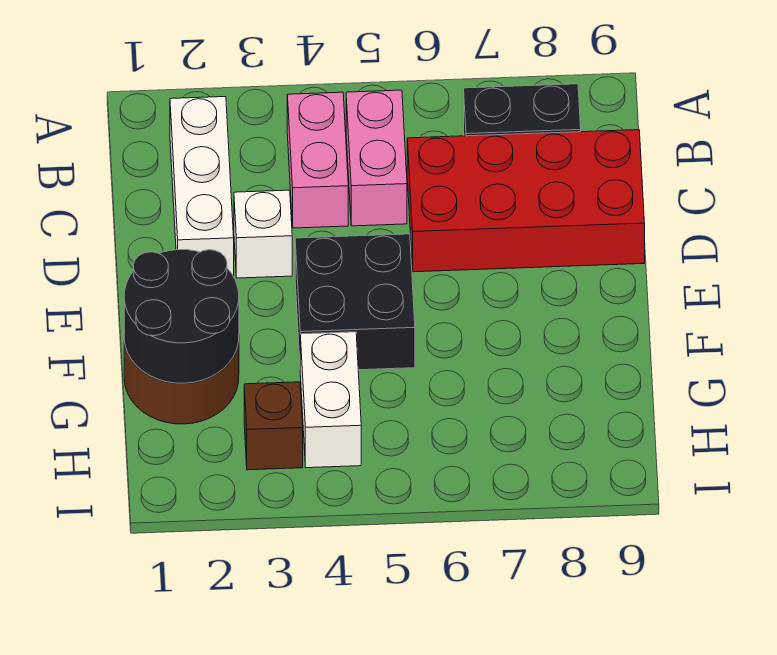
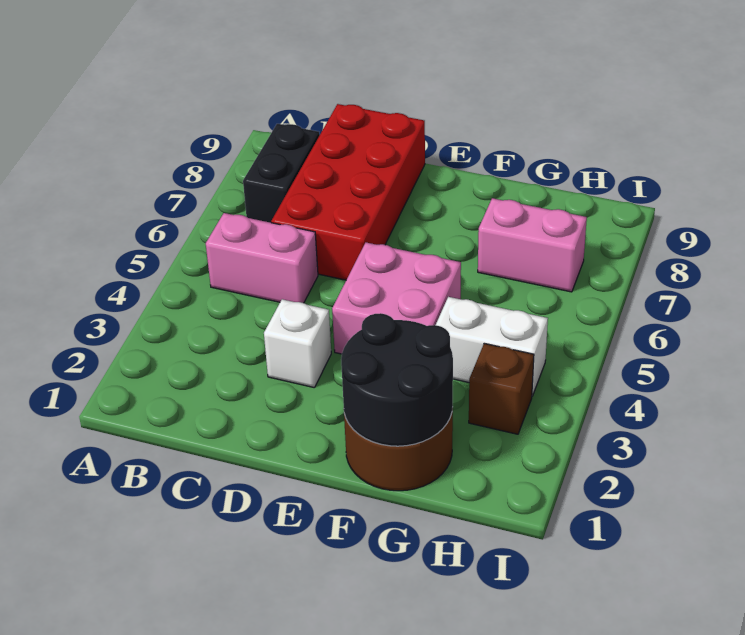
white 1x3 brick [170,97,234,277] -> none
pink 1x2 brick [287,92,348,228] -> pink 1x2 brick moved to [478,198,587,292]
black 2x2 brick [295,234,415,370] -> pink 2x2 brick [332,243,461,354]

